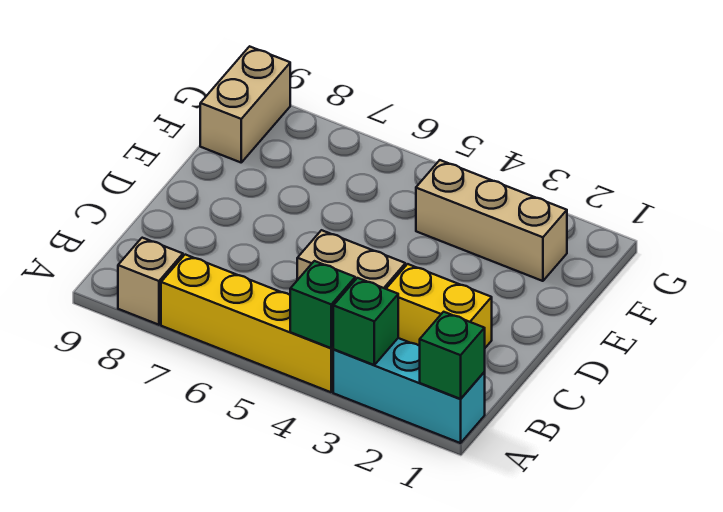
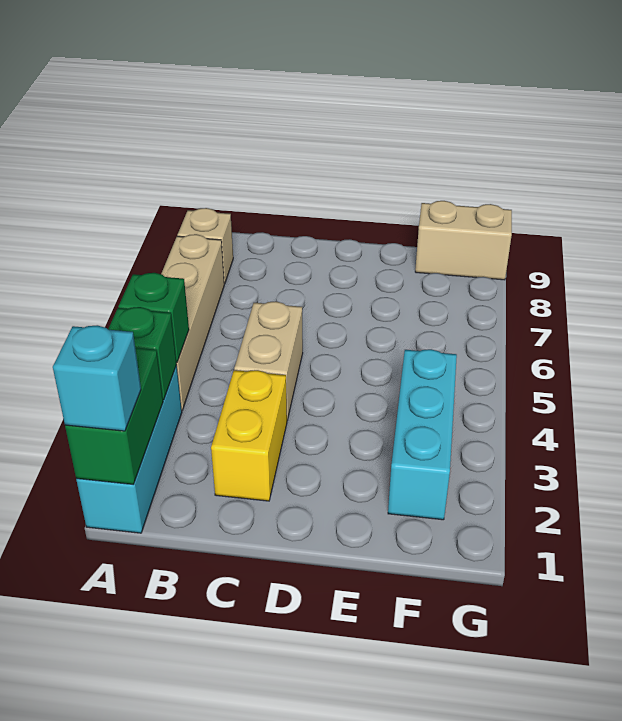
green 1x1 brick [420,312,485,399] -> green 1x2 brick [65,348,163,485]
none -> cyan 1x1 brick [53,325,141,431]
yellow 1x4 brick [161,255,334,392] -> tan 1x4 brick [161,234,224,410]
tan 1x3 brick [416,160,567,281] -> cyan 1x3 brick [388,349,457,520]

